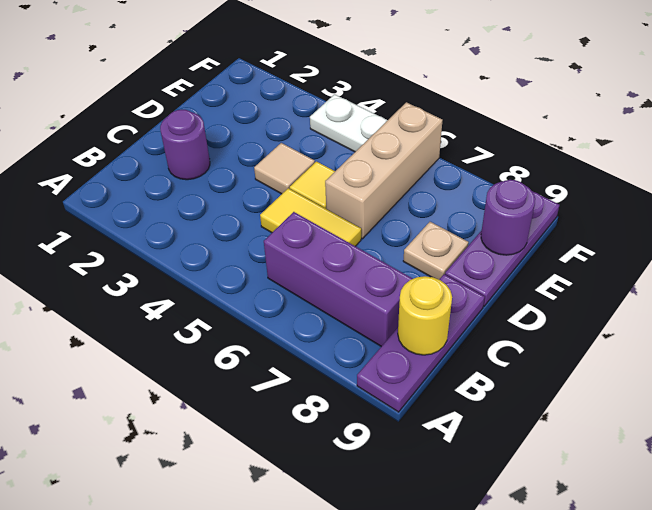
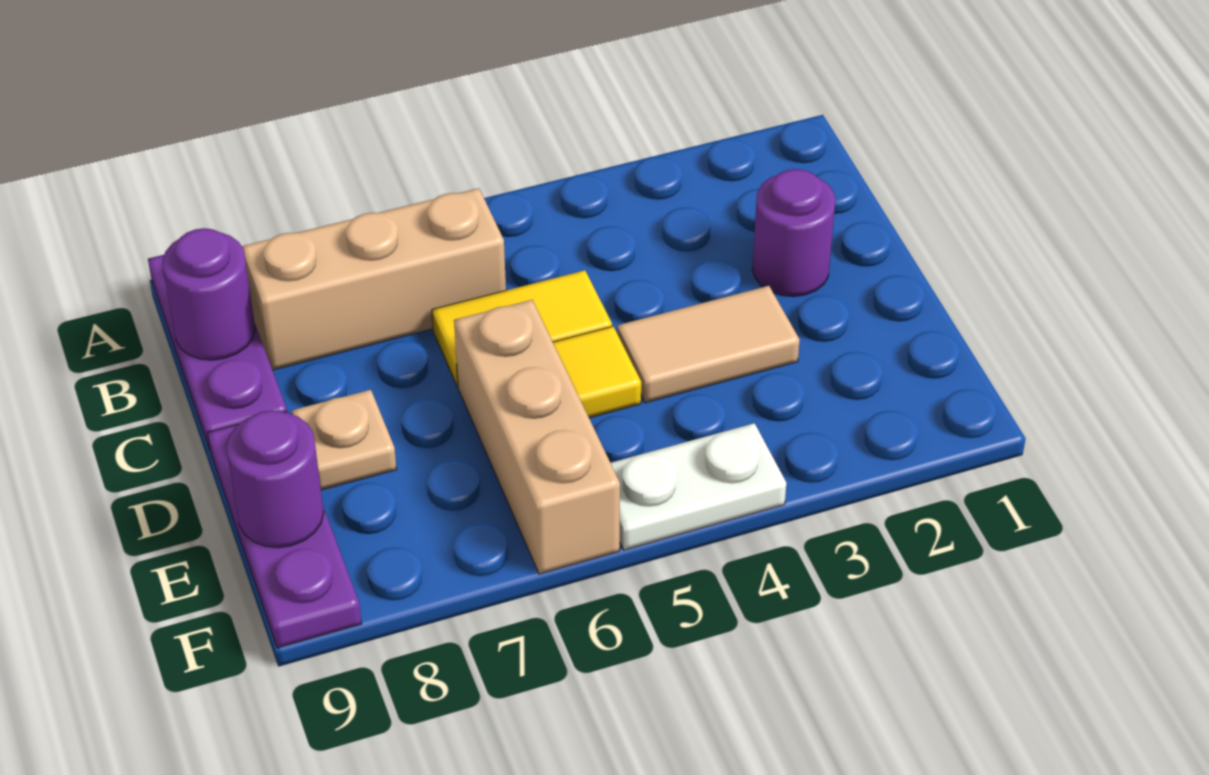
purple 1x3 brick [264,212,413,346] -> tan 1x3 brick [242,188,506,370]
yellow 1x1 round brick [398,276,452,355] -> purple 1x1 round brick [162,228,255,360]
tan 1x1 tile [254,143,315,194] -> tan 1x2 tile [617,286,800,403]

